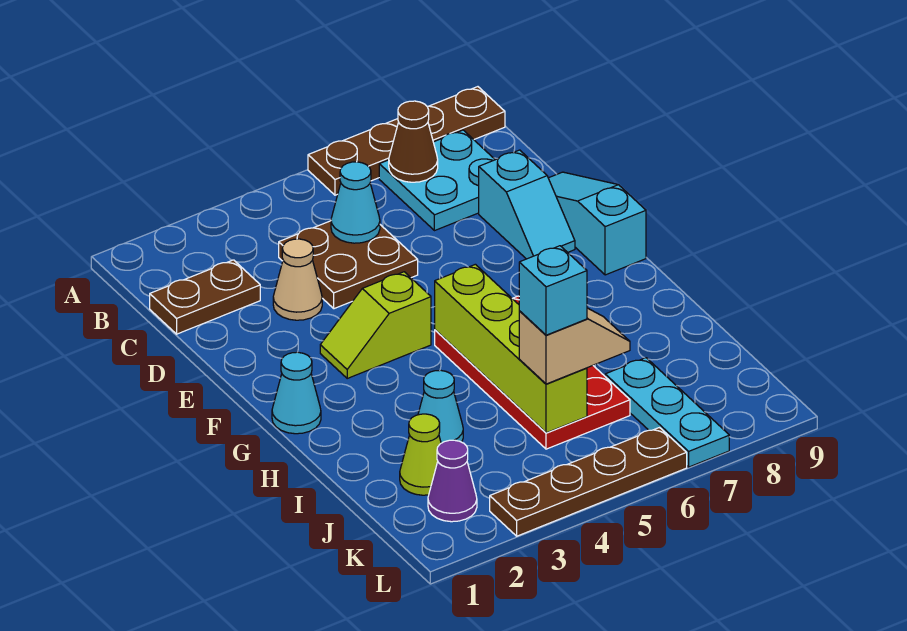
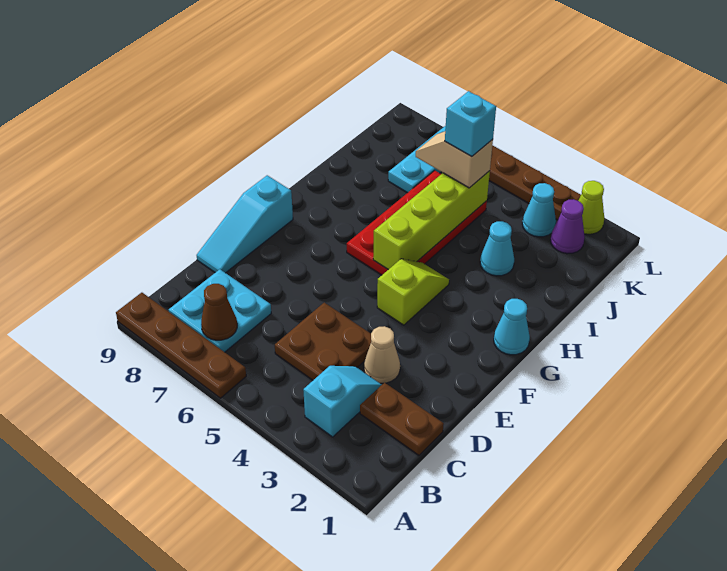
cyan 1x1 cone [331,162,380,243] -> cyan 1x1 cone moved to [522,183,556,237]
cyan 1x2 slope [479,150,575,259] -> cyan 1x2 slope moved to [303,366,382,437]
lime 1x2 slope [320,272,431,378] -> lime 1x2 slope turned to [377,259,449,325]
lime 1x1 cone [400,414,441,495] -> lime 1x1 cone moved to [578,181,604,234]

